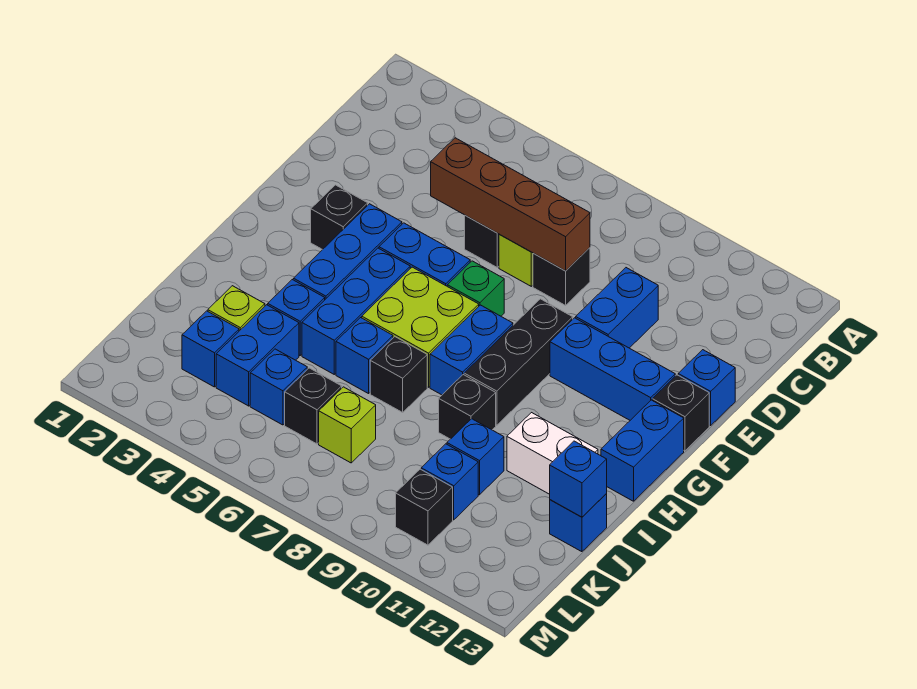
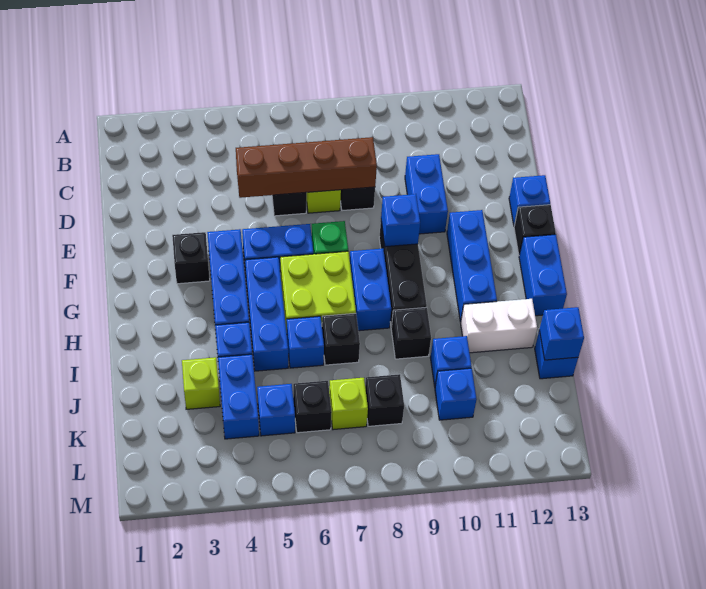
blue 1x3 brick [550,318,675,420] -> blue 1x3 brick turned to [447,210,497,322]
blue 1x1 brick [182,311,239,387] -> blue 1x1 brick moved to [381,194,420,247]
black 1x1 brick [396,469,453,545] -> black 1x1 brick moved to [365,374,404,426]

